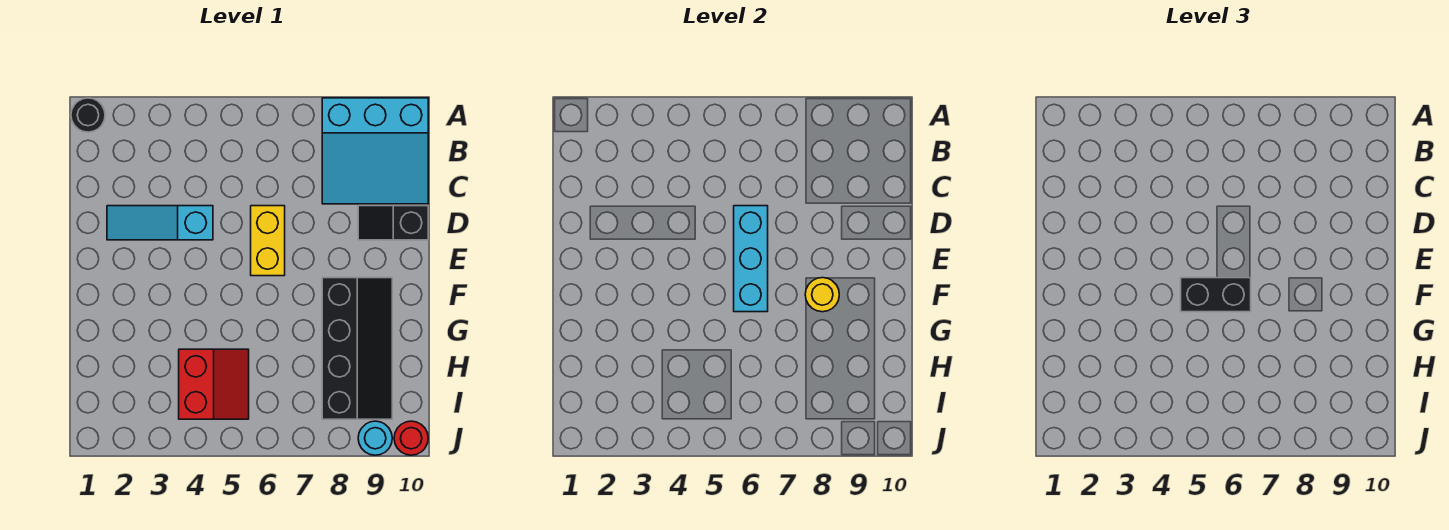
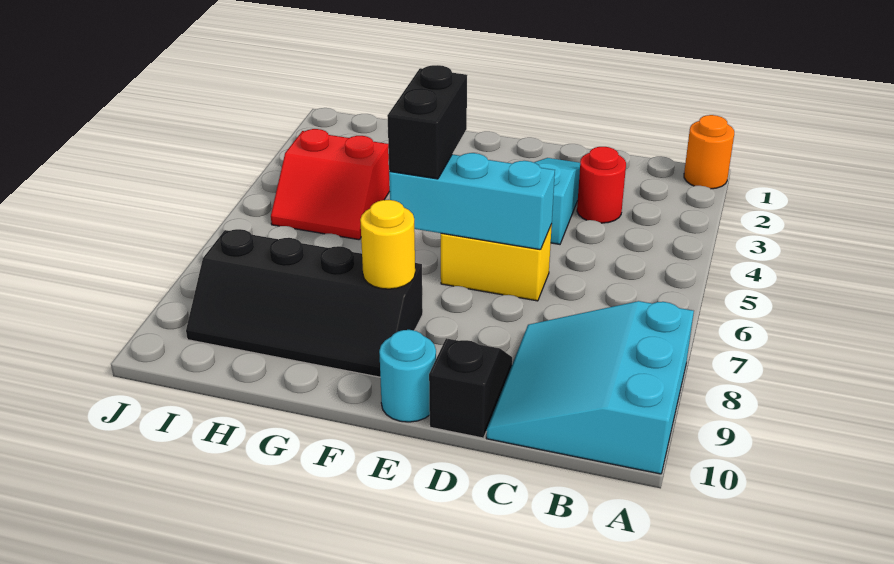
black 1x1 round brick [71,98,105,132] -> orange 1x1 round brick [684,115,734,189]
cyan 1x1 round brick [358,421,392,455] -> cyan 1x1 round brick moved to [379,330,436,422]
red 1x1 round brick [394,421,428,455] -> red 1x1 round brick moved to [577,147,626,223]

